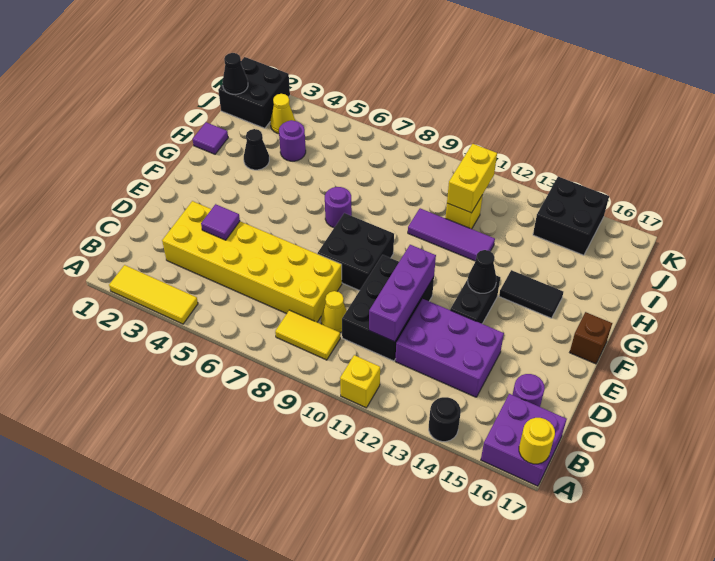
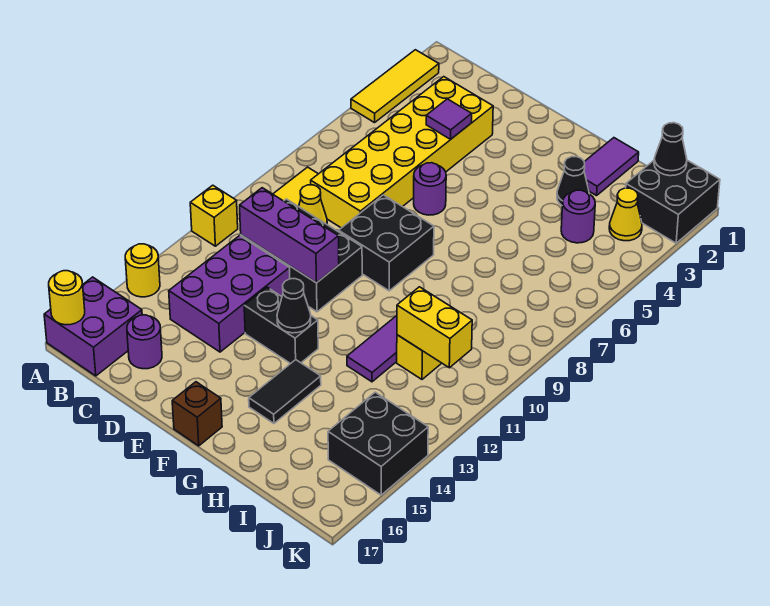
black 1x1 round brick [429,397,461,442] -> yellow 1x1 round brick [125,244,160,297]
purple 1x1 round brick [325,187,352,228] -> purple 1x1 round brick moved to [414,163,446,215]
purple 1x1 tile [193,122,228,154] -> purple 1x2 tile [584,138,639,196]

